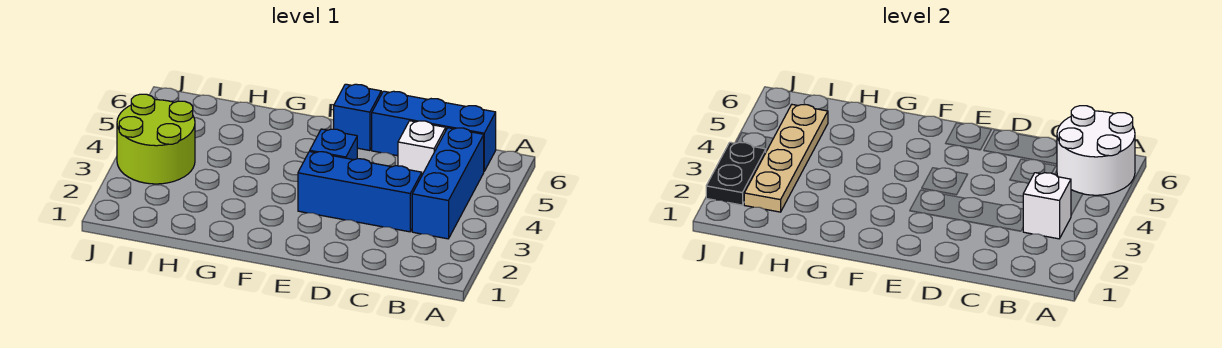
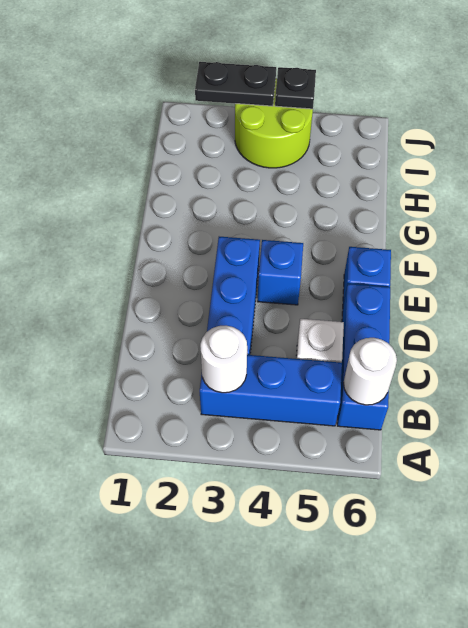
white 2x2 round brick [1057,106,1135,195] -> white 1x1 round brick [343,338,397,405]
white 1x1 brick [1023,173,1071,239] -> white 1x1 round brick [200,326,247,393]
tan 1x4 plate [744,105,828,212] -> none
none -> black 1x1 plate [275,67,316,109]

